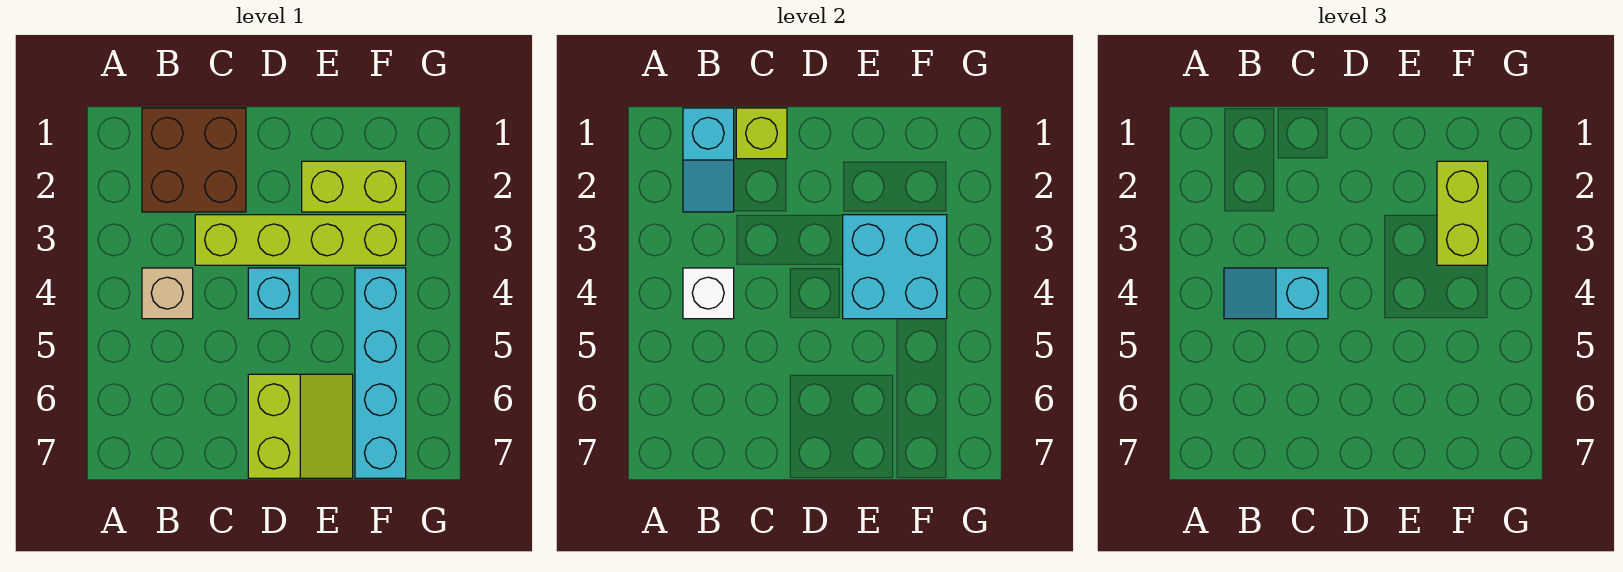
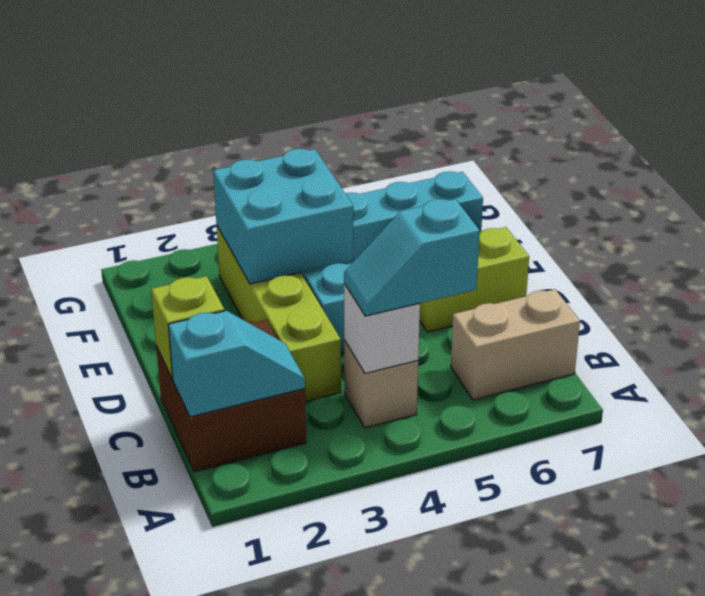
cyan 1x2 slope [1224,268,1328,319] -> cyan 1x2 slope turned to [344,199,480,316]
none -> tan 1x2 brick [451,289,580,400]
lime 1x2 brick [302,161,406,212] -> none
lime 1x2 brick [1437,161,1488,265] -> none

